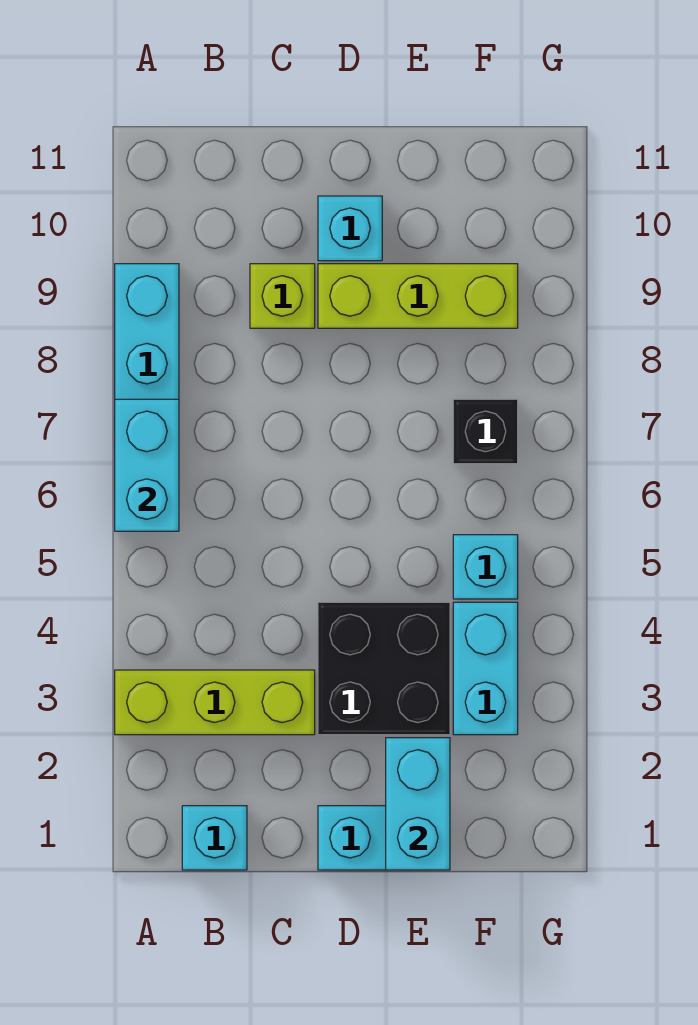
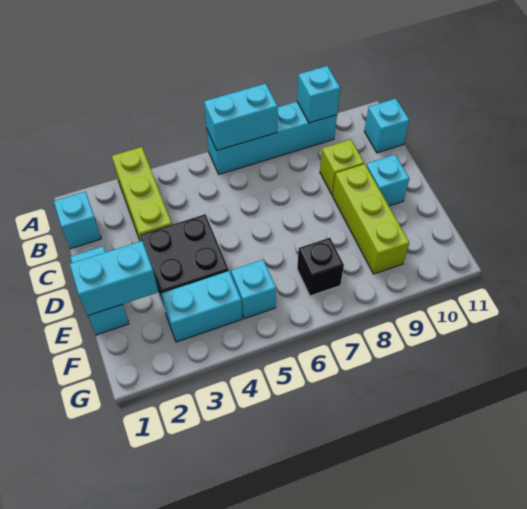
none -> cyan 1x1 brick [297,66,340,123]
none -> cyan 1x1 brick [364,99,409,153]

